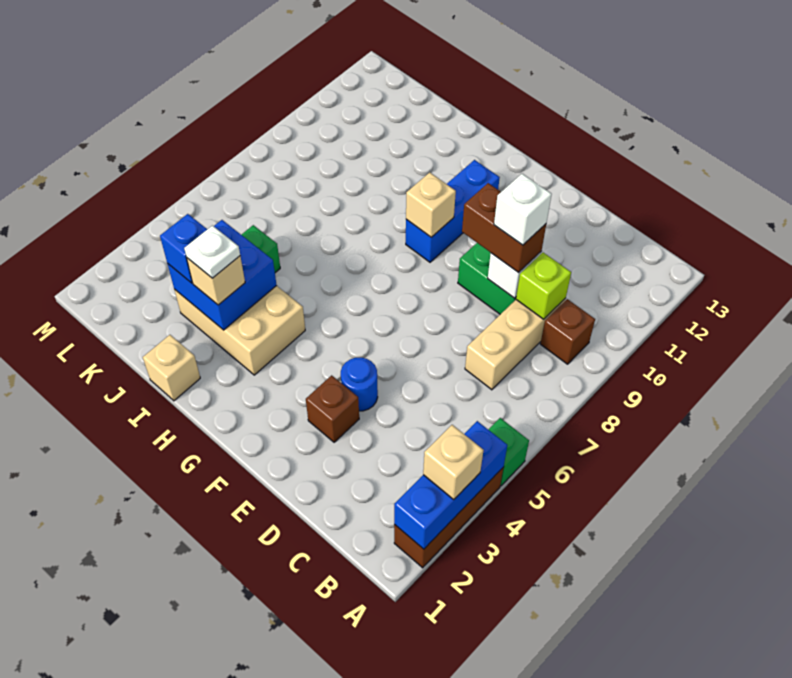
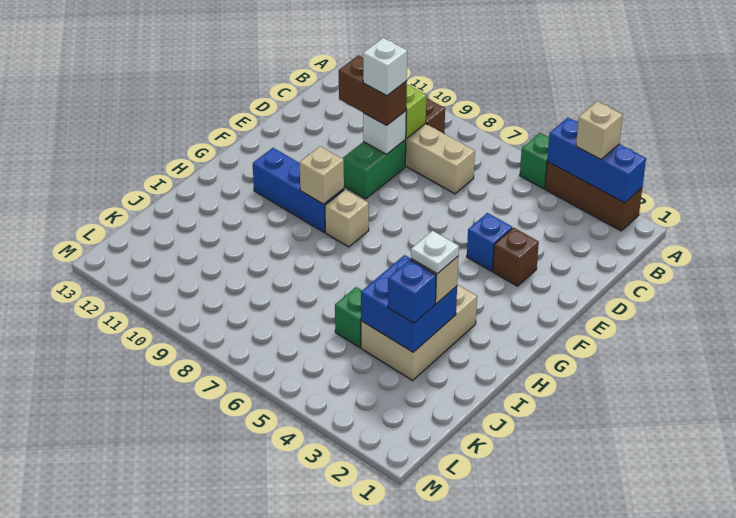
brown 1x2 brick [462,183,546,273] -> brown 1x2 brick turned to [339,55,407,125]
blue 1x1 round brick [341,358,378,411] -> blue 1x1 brick [467,213,512,271]
tan 1x1 brick [143,335,200,401] -> tan 1x1 brick moved to [325,189,369,247]

